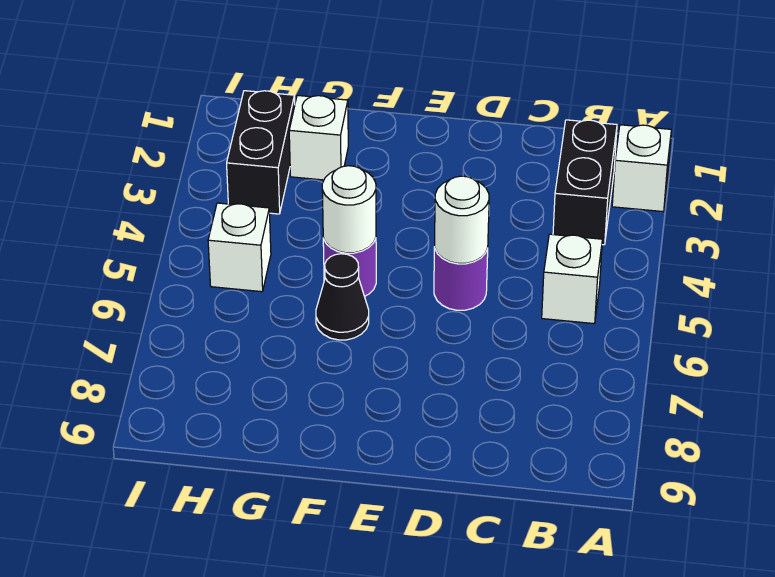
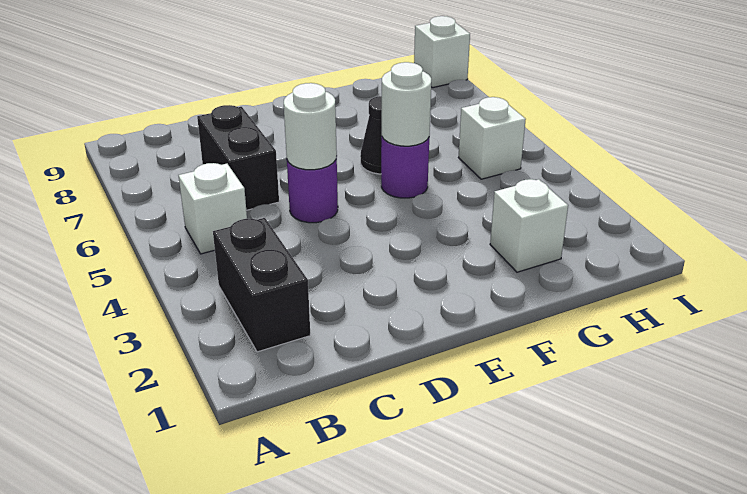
white 1x1 brick [612,125,671,212] -> white 1x1 brick moved to [414,16,470,88]
black 1x2 brick [227,91,295,214] -> black 1x2 brick moved to [197,105,279,210]

